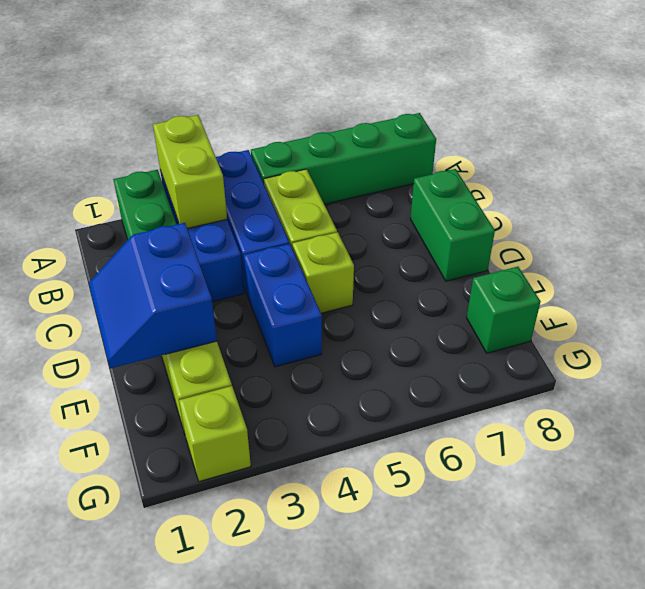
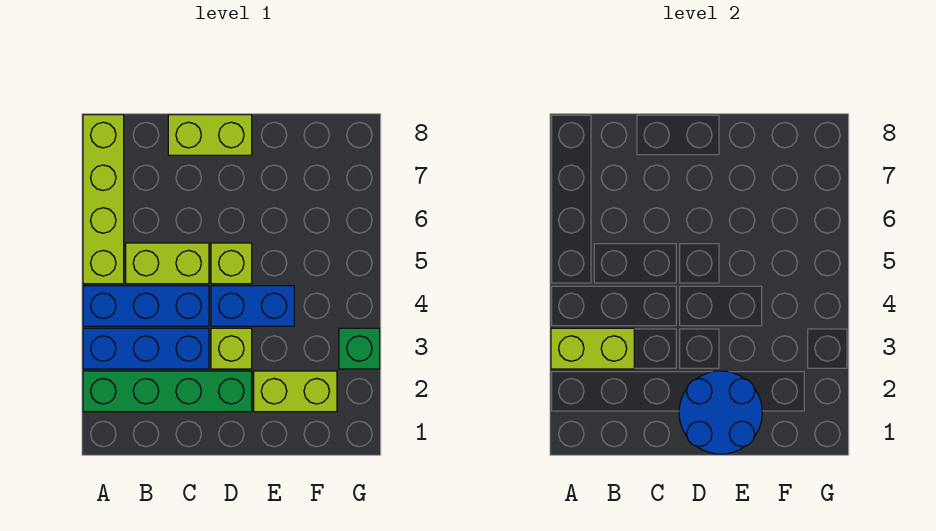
green 1x4 brick [251,113,436,204] -> lime 1x4 brick [83,115,124,284]
green 1x2 brick [410,169,495,281] -> lime 1x2 brick [168,115,252,155]
blue 2x2 slope [89,223,217,368] -> blue 2x2 round brick [679,371,762,454]
green 1x1 brick [467,267,541,353] -> green 1x1 brick moved to [339,328,380,369]
lime 1x1 brick [179,386,251,482] -> lime 1x1 brick moved to [211,328,252,369]

